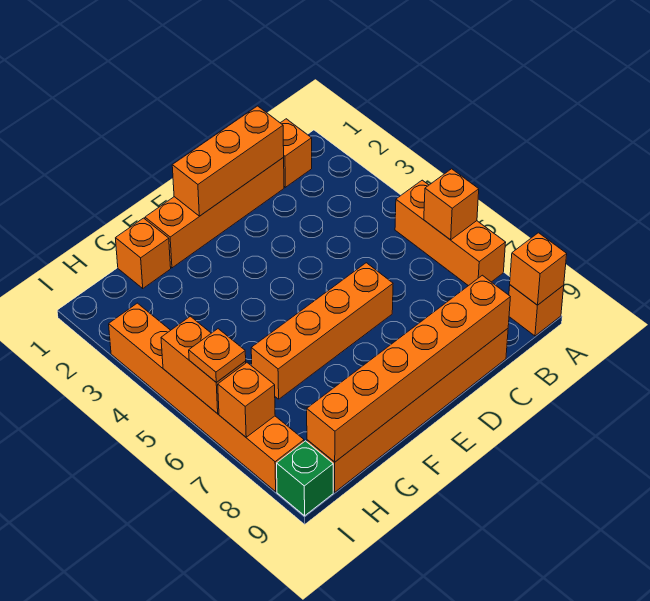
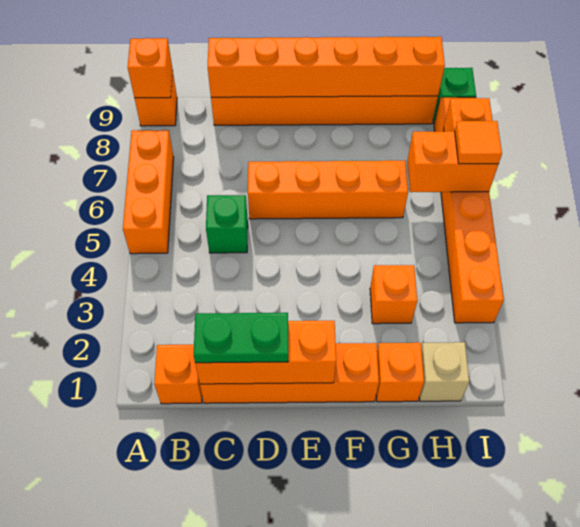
orange 1x1 brick [424,169,479,240] -> orange 1x1 brick moved to [370,265,417,324]
none -> green 1x2 plate [194,313,288,363]
none -> green 1x1 brick [206,195,248,253]
none -> tan 1x1 brick [419,342,469,401]
orange 1x2 brick [161,316,246,414] -> orange 1x2 brick turned to [407,131,498,192]
orange 1x1 plate [189,329,246,382] -> orange 1x1 tile [455,121,502,164]

